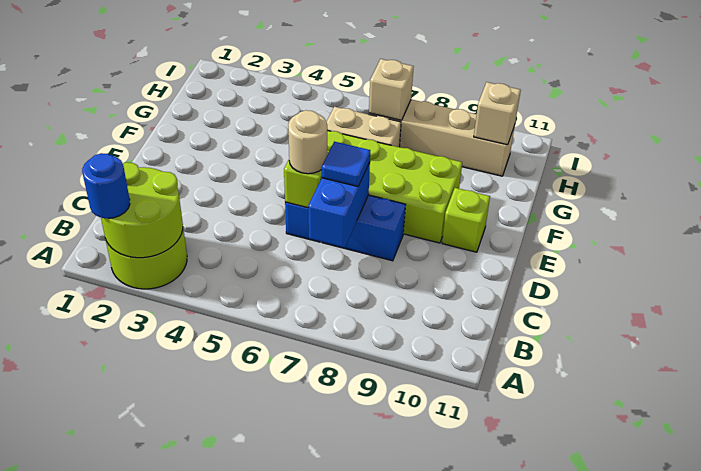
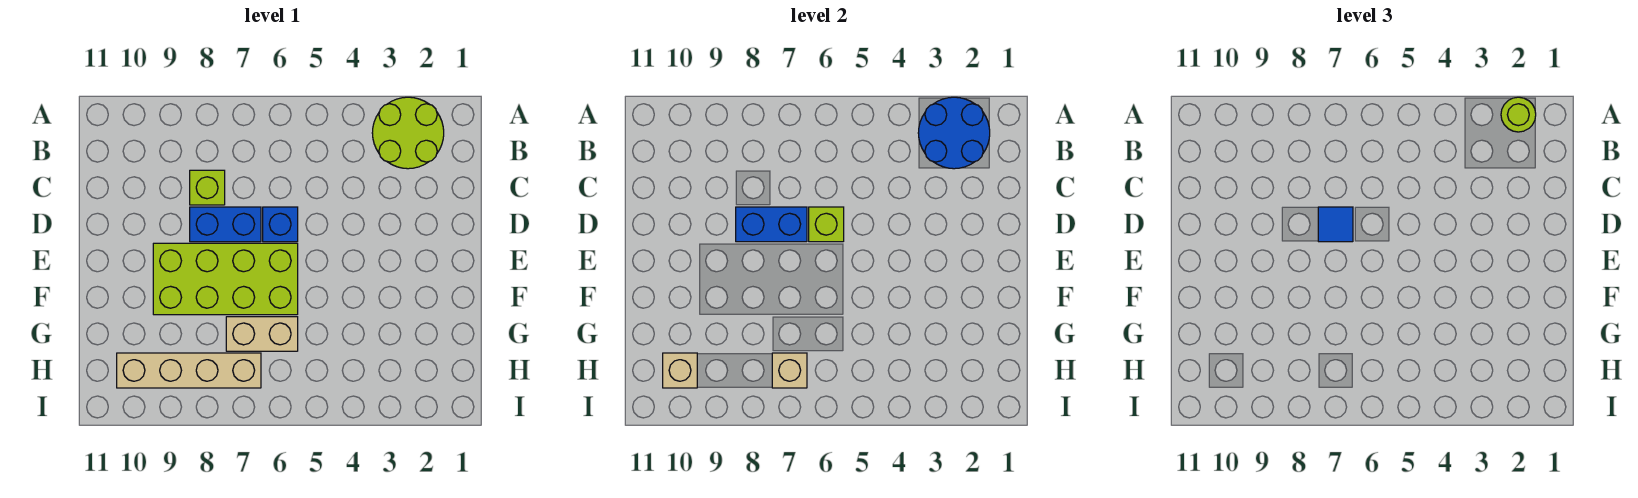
lime 2x2 round brick [101,162,183,258] -> blue 2x2 round brick [918,97,990,169]
blue 1x1 round brick [82,153,130,218] -> lime 1x1 round brick [1501,97,1536,132]
blue 1x2 brick [308,162,370,248] -> blue 1x2 brick turned to [736,207,807,242]
tan 1x1 round brick [288,110,327,174] -> none
lime 1x1 brick [442,188,490,252] -> lime 1x1 brick moved to [190,170,225,205]

